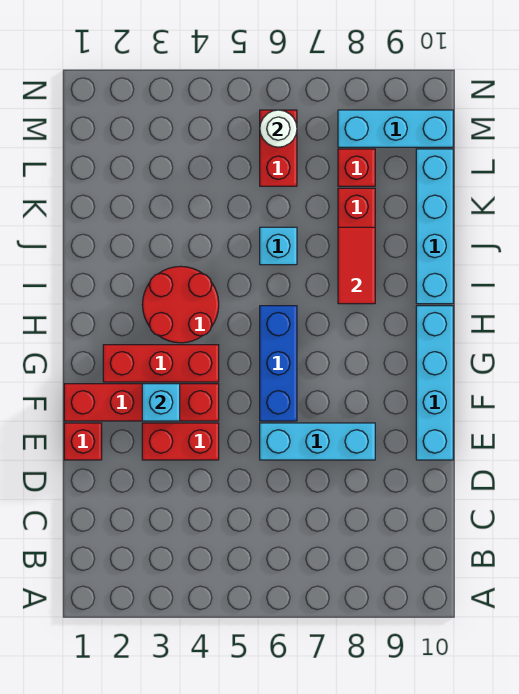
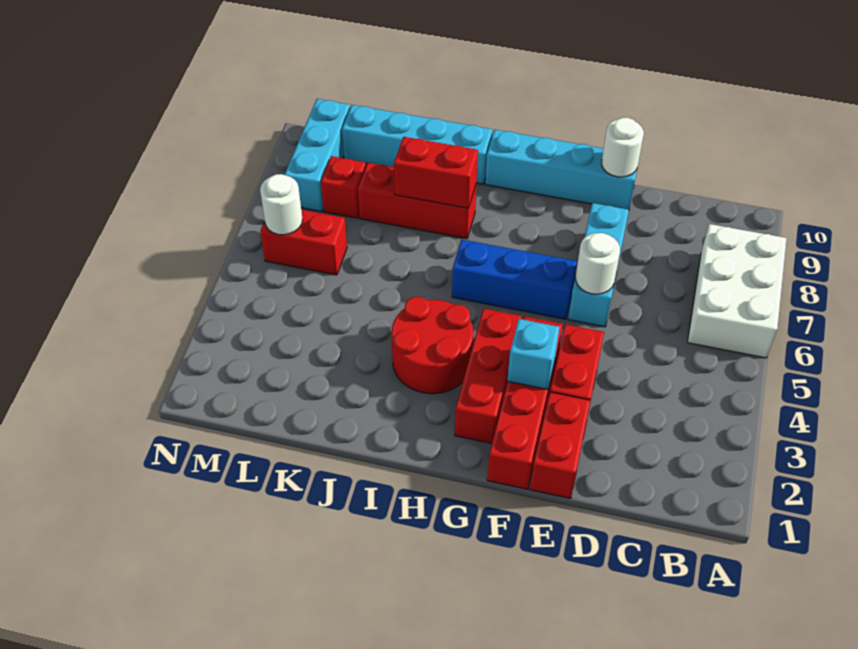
none -> white 2x3 brick [687,224,787,358]
red 1x1 brick [64,423,102,460] -> red 1x2 brick [530,392,590,499]
none -> white 1x1 round brick [576,233,620,294]
none -> white 1x1 round brick [602,118,644,177]
red 1x2 tile [338,227,375,304] -> red 1x2 brick [394,137,478,208]
cyan 1x1 brick [260,227,297,265] -> none

